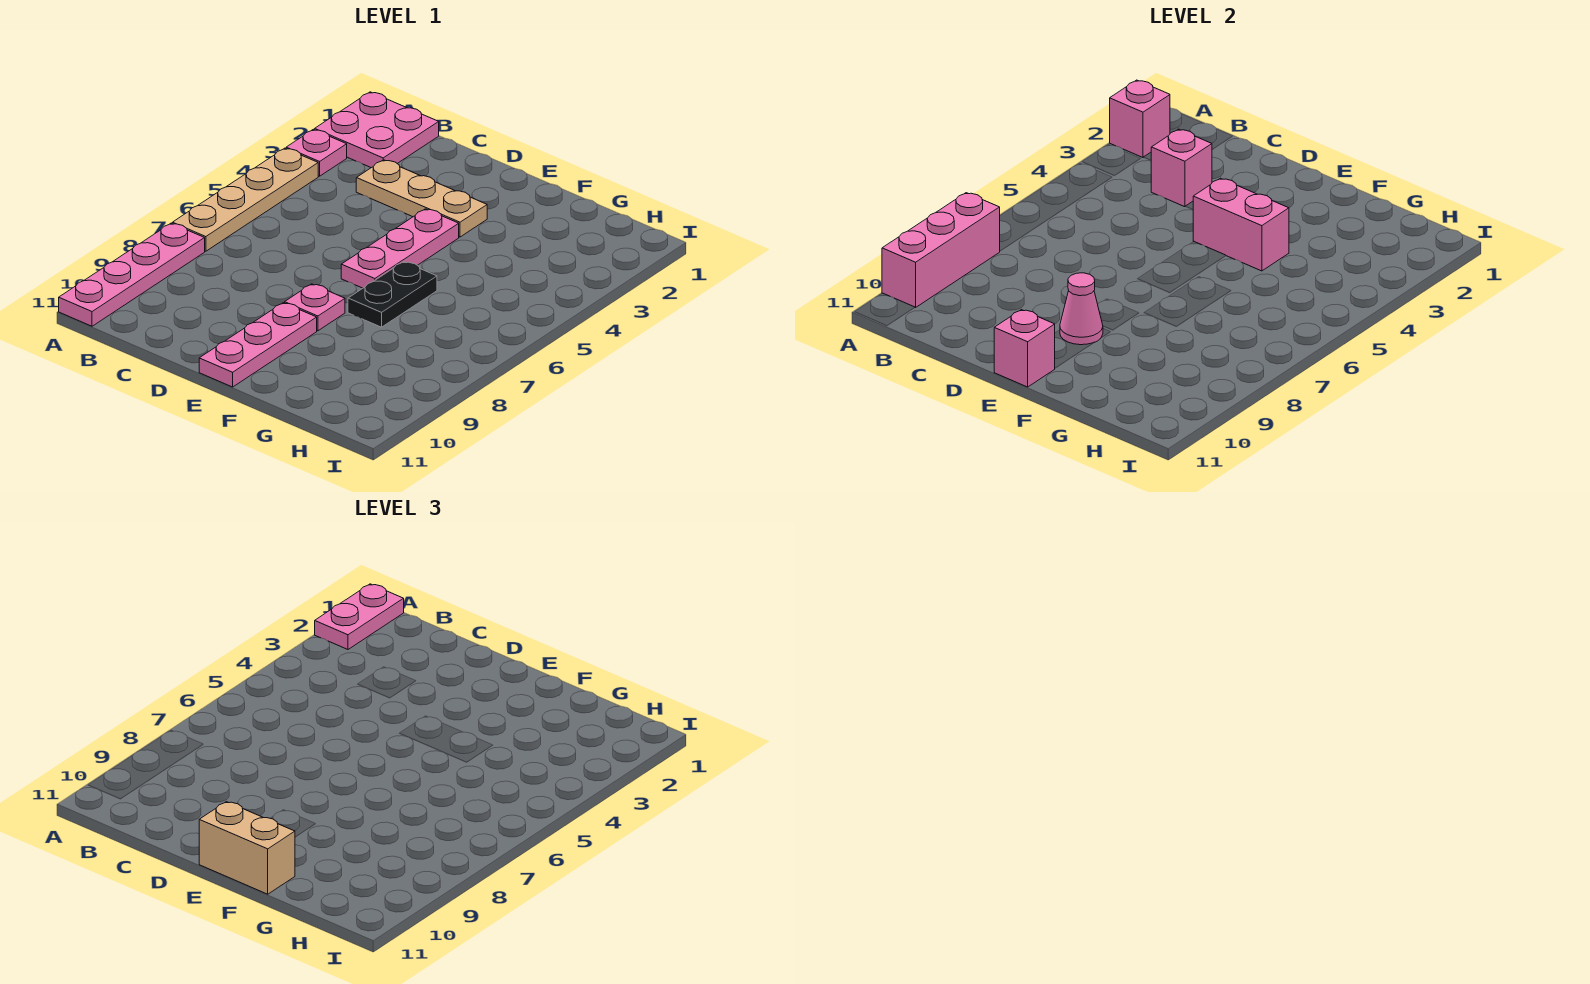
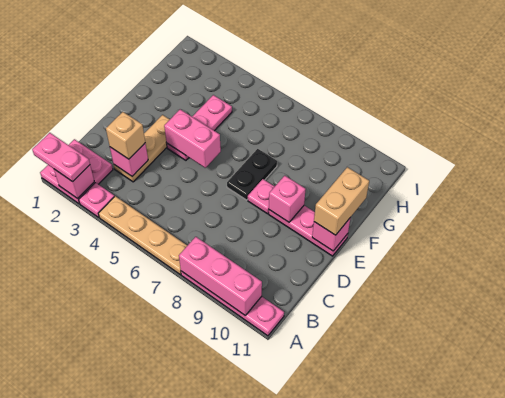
none -> tan 1x1 brick [106,112,145,159]
pink 1x3 plate [341,209,459,288] -> pink 1x3 plate turned to [167,95,232,160]
pink 1x2 brick [1193,178,1289,271] -> pink 1x2 brick turned to [164,109,221,168]
pink 1x1 cone [1060,273,1103,345] -> pink 1x1 brick [269,176,306,222]
black 1x2 plate [348,262,437,327] -> black 1x2 plate turned to [227,149,277,200]

